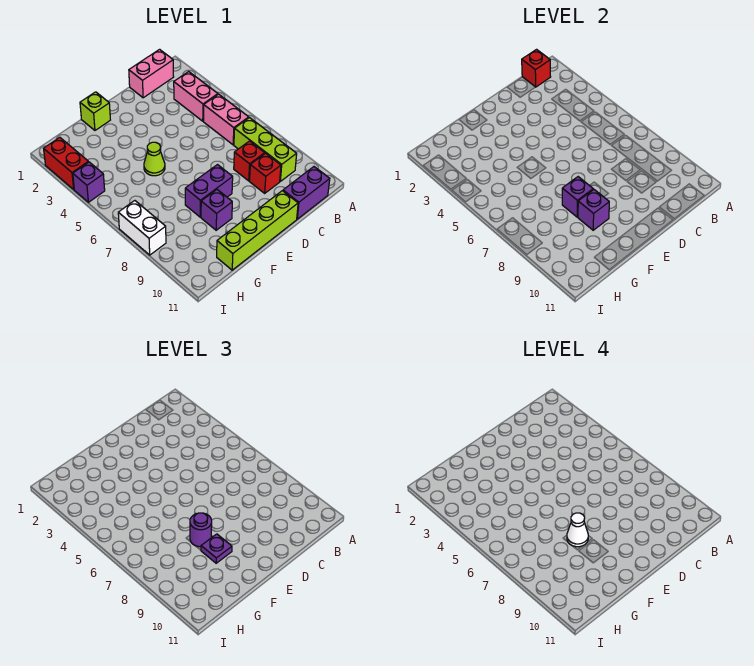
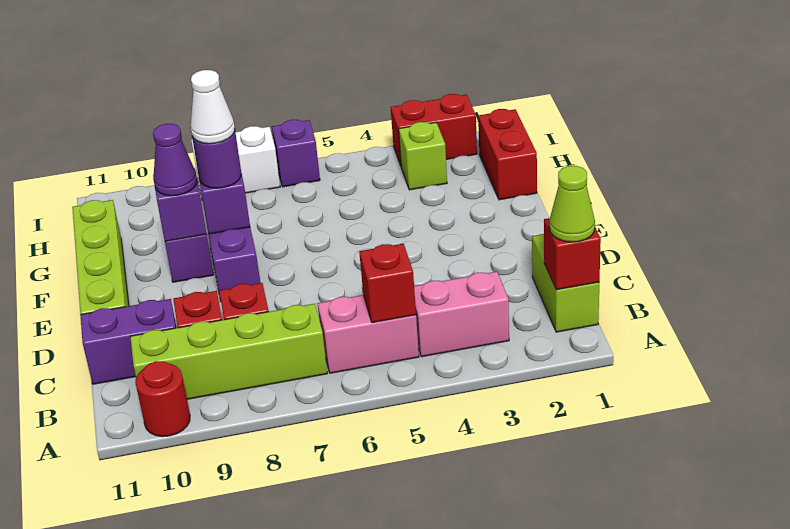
none -> red 1x1 round brick [135,361,190,437]
pink 1x2 brick [129,49,174,98] -> lime 1x2 brick [532,234,599,332]
none -> red 1x1 brick [359,244,416,323]
lime 1x3 brick [234,118,297,181] -> lime 1x4 brick [130,304,327,399]
purple 1x2 brick [283,167,330,219] -> purple 1x2 brick turned to [80,299,177,384]
lime 1x1 brick [80,92,110,130] -> lime 1x1 brick moved to [399,122,447,190]
lime 1x1 cone [144,142,165,176] -> lime 1x1 cone moved to [549,166,595,242]
purple 1x1 plate [201,534,232,563] -> purple 1x1 cone [153,124,197,196]
none -> red 1x2 brick [478,109,537,200]
purple 1x1 brick [73,162,105,202] -> purple 1x1 brick moved to [272,120,320,187]

